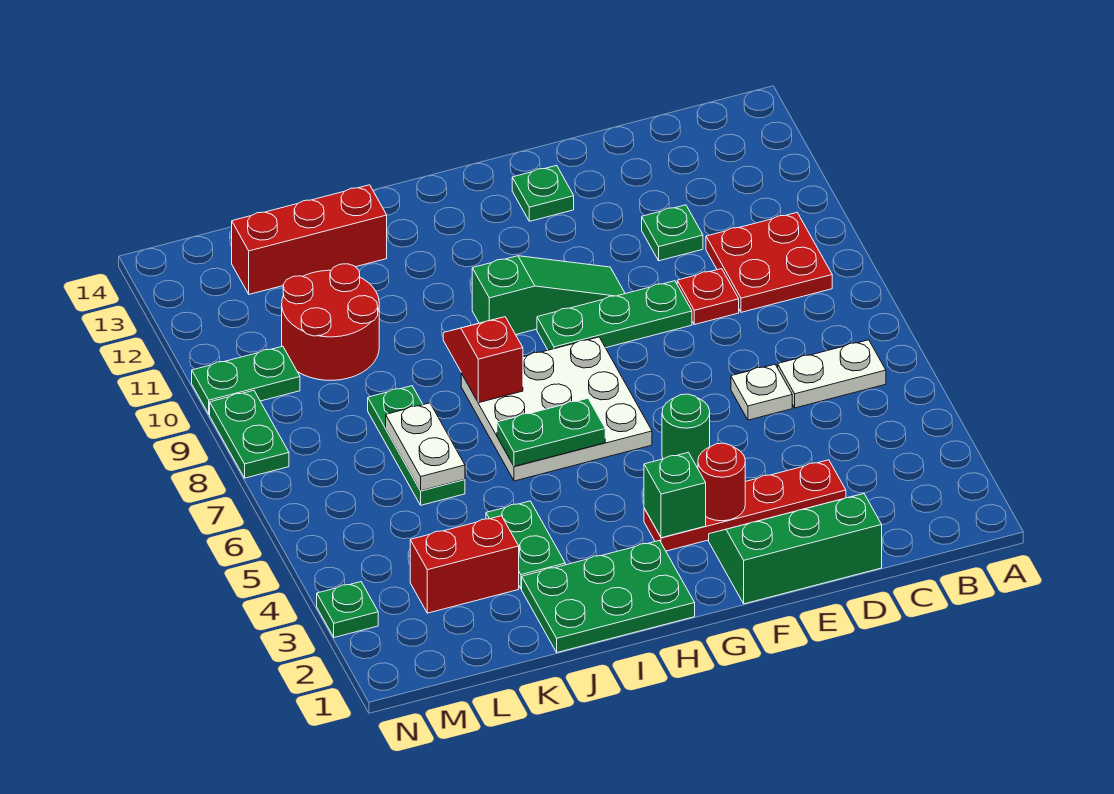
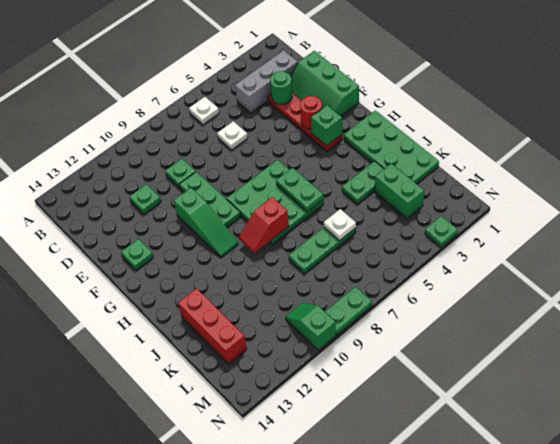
white 1x2 plate [778,340,886,408] -> white 1x1 plate [189,97,219,125]
red 2x2 plate [706,213,832,312] -> none
none -> grey 1x3 brick [235,50,298,113]
red 1x1 plate [677,269,739,325] -> green 1x1 plate [165,159,196,188]
green 1x1 round brick [662,394,710,468] -> green 1x1 round brick moved to [270,71,292,105]
green 1x3 slope [472,256,625,335] -> green 1x3 slope turned to [174,188,238,258]
white 3x3 plate [461,337,652,481] -> green 3x3 plate [227,160,324,244]
green 2x3 plate [522,540,695,652] -> green 2x4 plate [344,110,439,184]
red 1x2 brick [410,516,519,613] -> green 1x2 brick [375,163,424,219]
white 1x2 plate [386,403,465,491] -> white 1x1 plate [324,209,356,241]
red 2x2 round brick [282,264,379,380] -> none
green 1x2 plate [192,346,300,414] -> green 1x2 slope [285,303,336,350]

